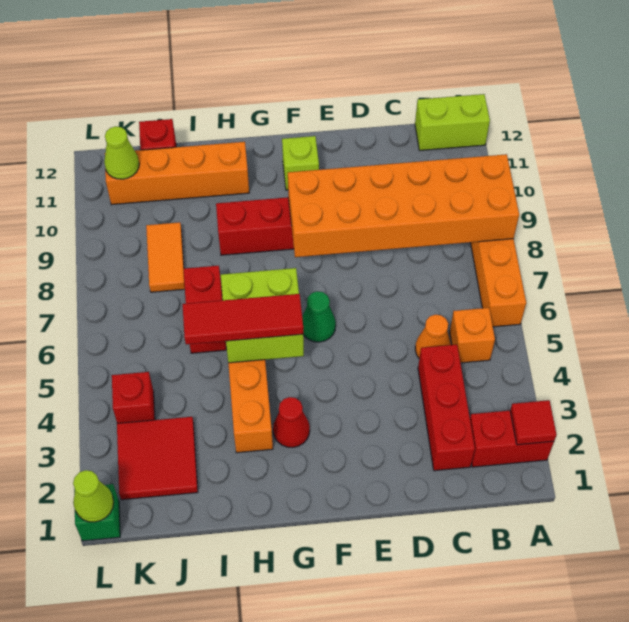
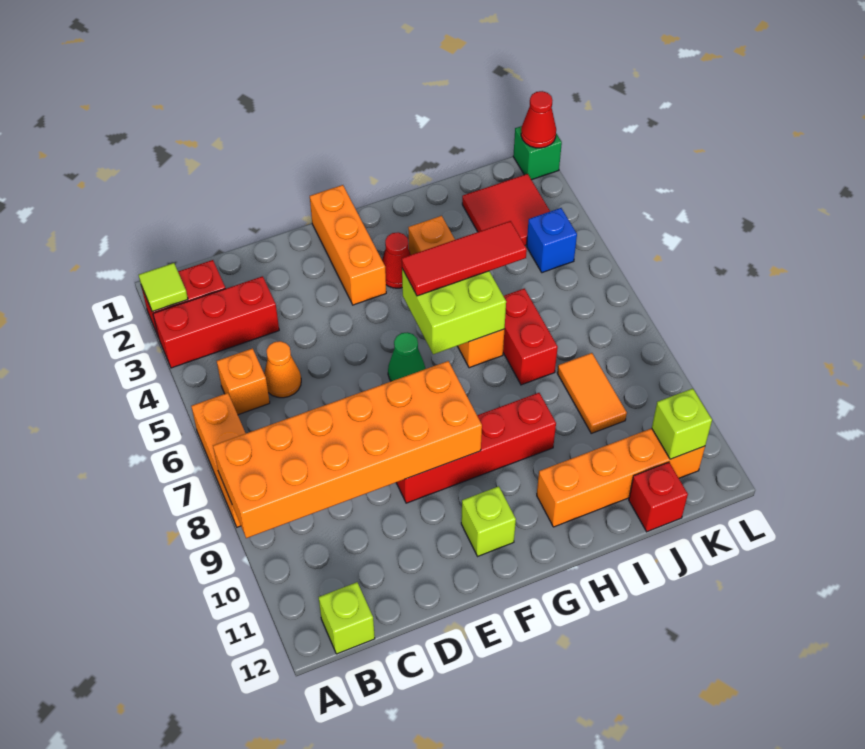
red 1x1 tile [510,400,557,445] -> lime 1x1 tile [139,263,188,312]
lime 1x2 brick [415,94,490,151] -> lime 1x1 brick [319,582,375,654]
red 1x3 brick [418,345,475,471] -> red 1x3 brick turned to [153,276,279,368]
none -> orange 1x3 brick [310,185,386,305]
red 1x1 brick [112,372,155,423] -> blue 1x1 brick [526,208,577,273]
lime 1x1 cone [104,126,139,179] -> lime 1x1 brick [652,389,712,459]
lime 1x1 cone [73,470,114,522] -> red 1x1 cone [521,91,556,148]

